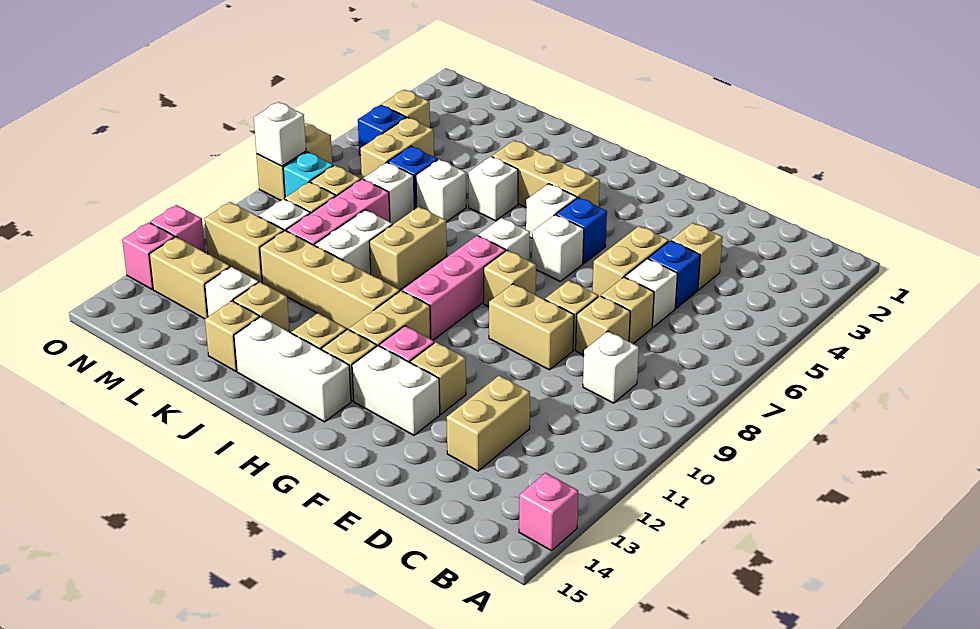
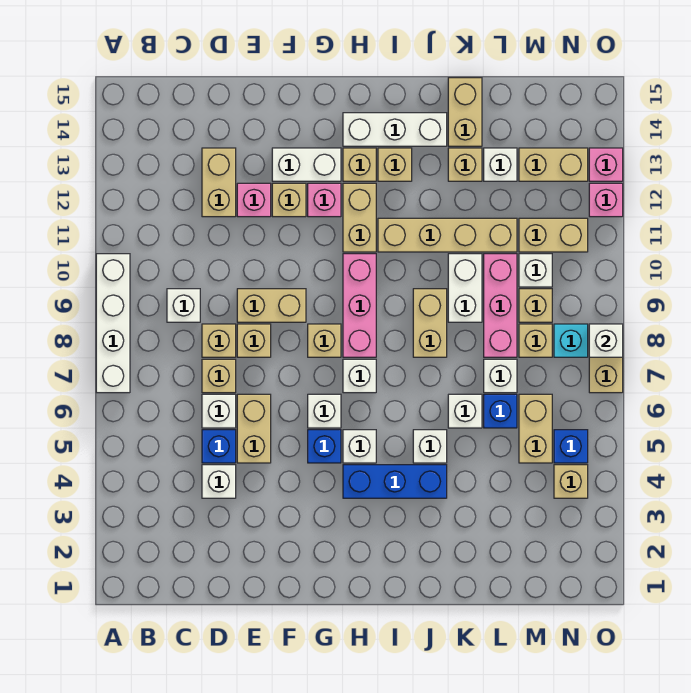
none -> white 1x4 brick [96,254,130,393]
pink 1x1 brick [519,473,578,551] -> pink 1x1 brick moved to [237,183,271,217]
tan 1x1 brick [671,223,723,290] -> white 1x1 brick [202,465,236,498]
tan 1x3 brick [492,141,600,207] -> blue 1x3 brick [343,465,447,498]
tan 1x1 brick [205,301,259,371] -> tan 1x2 brick [448,78,482,146]

